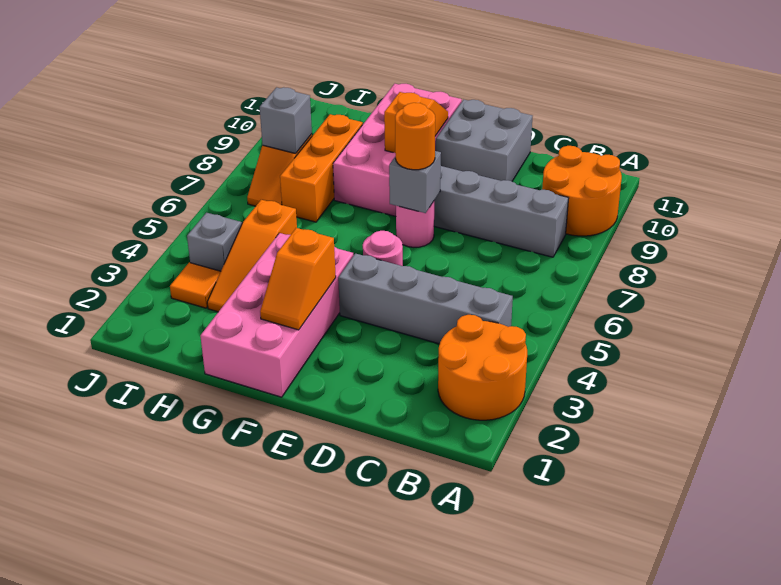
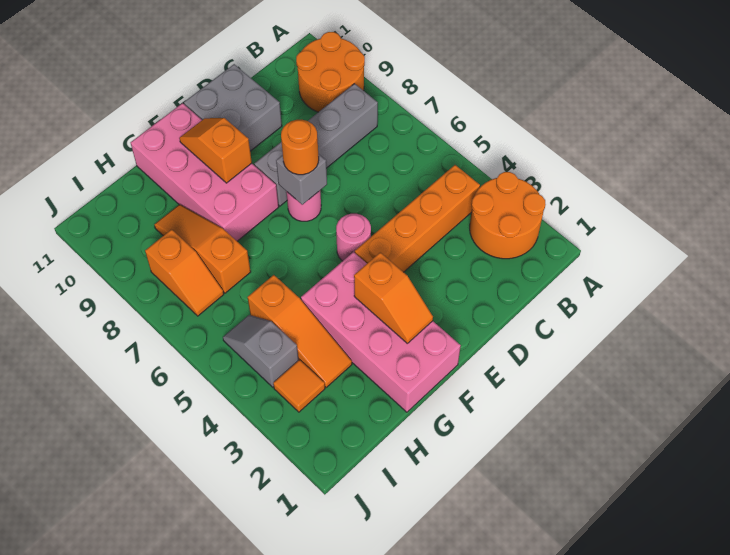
grey 1x4 brick [338,254,513,344] -> orange 1x4 brick [355,165,480,272]
orange 1x3 brick [280,114,363,222] -> orange 1x3 slope [154,204,251,293]
grey 1x1 brick [260,87,312,153] -> none

